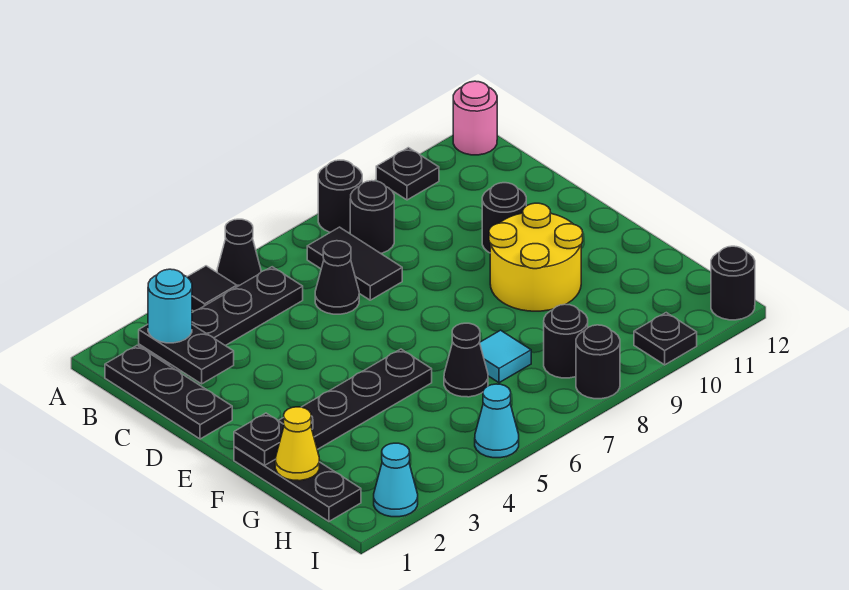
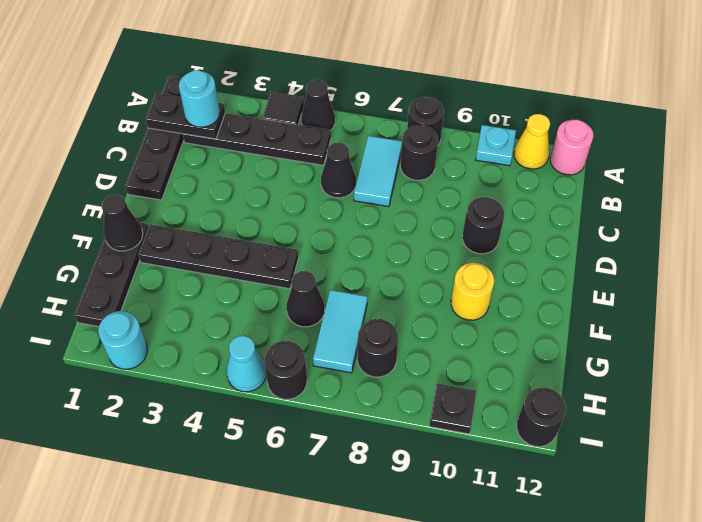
black 1x1 plate [376,148,439,200] -> cyan 1x1 plate [476,125,516,166]
black 1x3 plate [105,346,232,439] -> black 1x4 plate [125,76,184,200]
black 1x2 plate [139,324,234,384] -> black 1x2 plate turned to [145,93,225,139]
black 1x2 tile [307,227,402,300] -> cyan 1x2 tile [354,136,402,207]
yellow 2x2 round brick [489,203,583,311] -> yellow 1x1 round brick [451,263,494,320]
black 1x1 plate [234,413,284,465] -> black 1x1 cone [102,194,143,251]
yellow 1x1 cone [275,407,319,481] -> yellow 1x1 cone moved to [514,114,550,169]
cyan 1x1 tile [480,330,531,383] -> cyan 1x2 tile [313,290,367,373]
cyan 1x1 cone [374,443,418,517] -> cyan 1x1 round brick [98,311,148,369]
black 1x1 round brick [576,325,620,399] -> black 1x1 round brick moved to [264,341,307,399]

